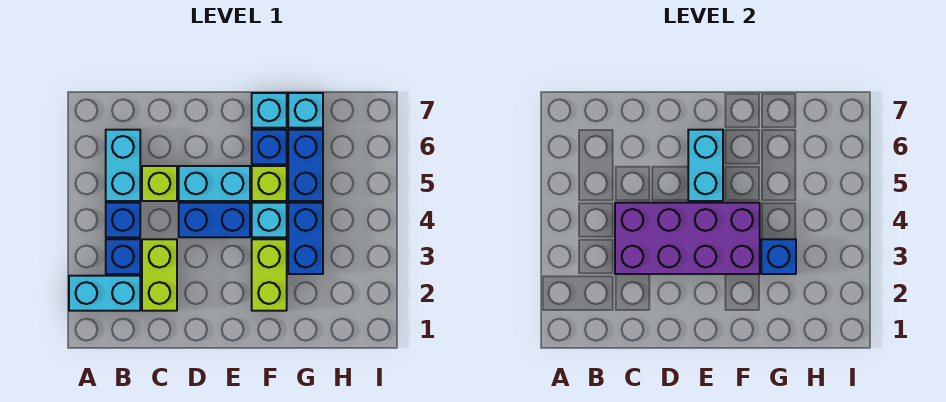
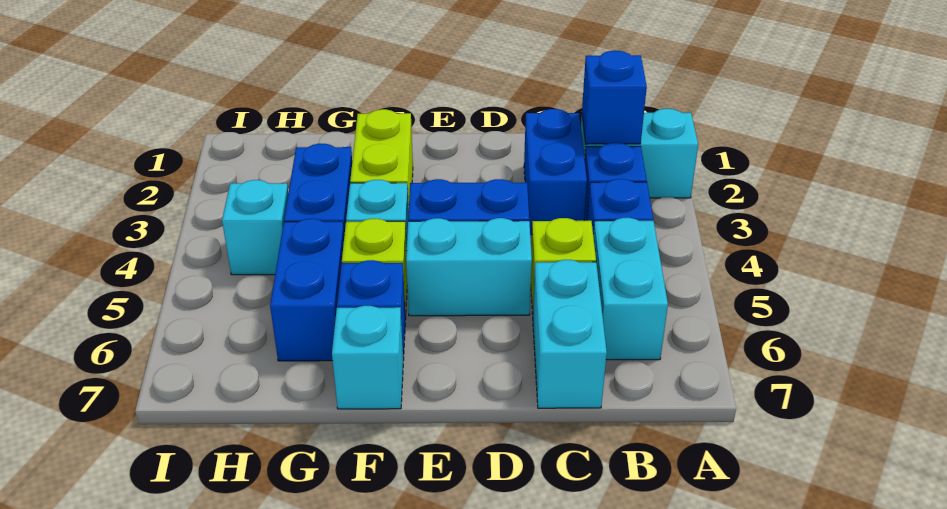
lime 1x2 brick [142,239,177,311] -> blue 1x2 brick [524,109,587,235]
purple 2x4 brick [615,203,760,274] -> none
cyan 1x2 brick [688,130,723,201] -> cyan 1x2 brick moved to [533,260,607,408]
blue 1x1 brick [761,239,796,274] -> blue 1x1 brick moved to [582,51,647,144]
cyan 1x1 brick [288,93,323,128] -> cyan 1x1 brick moved to [222,180,288,275]

